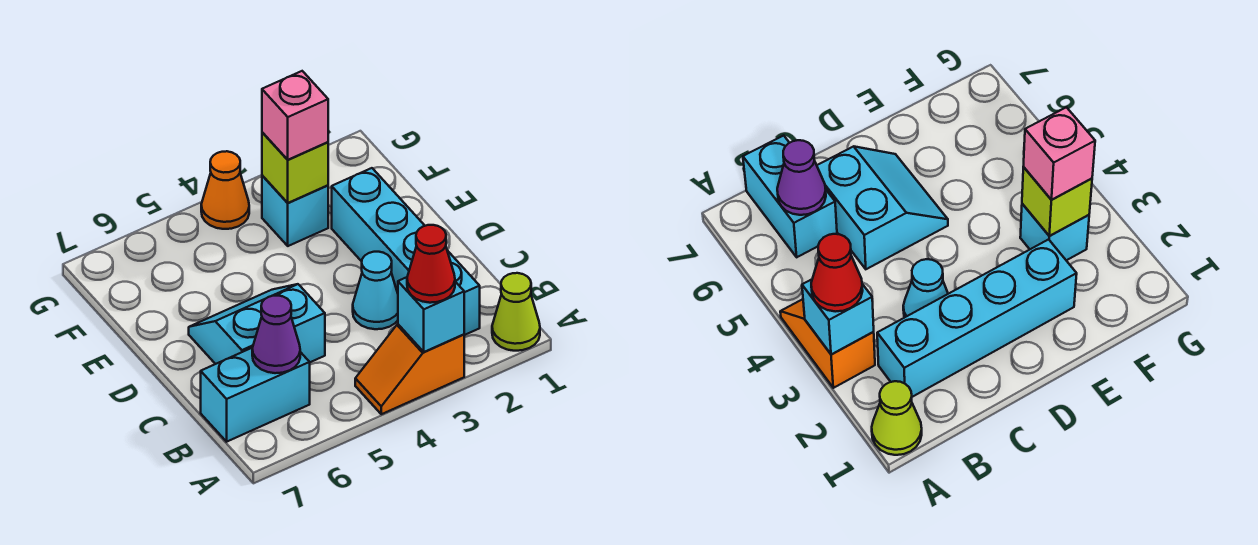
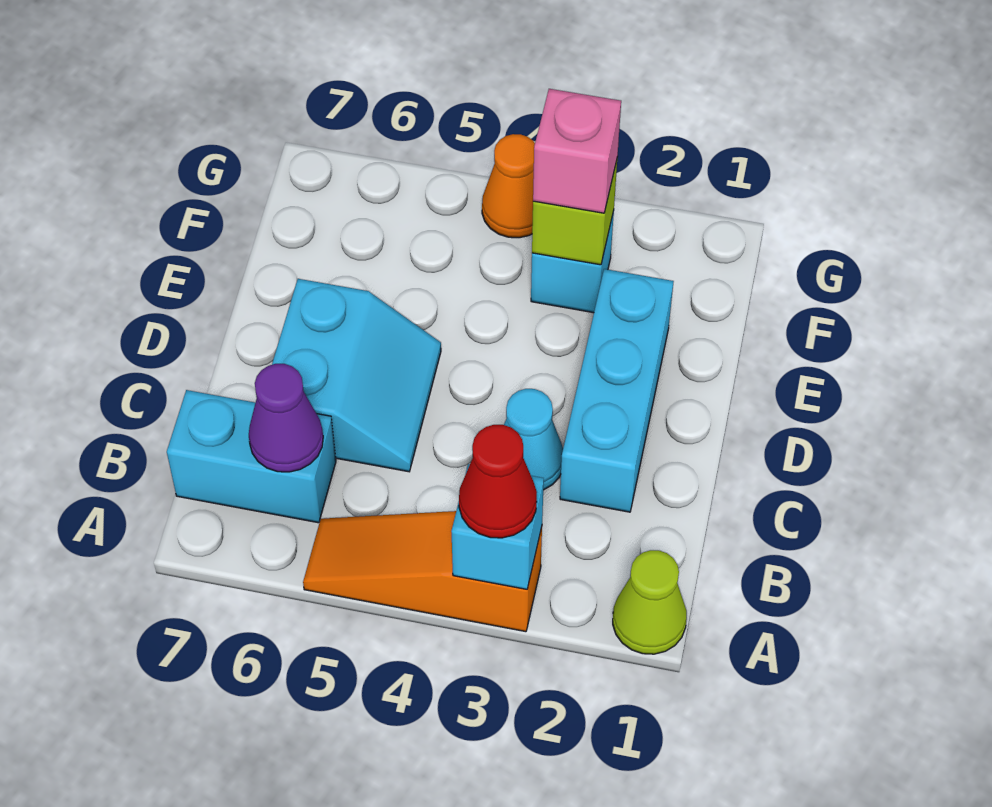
orange 1x2 slope [355,324,464,414] -> orange 1x3 slope [303,511,542,632]
cyan 1x4 brick [332,168,480,335] -> cyan 1x3 brick [560,269,674,512]
cyan 2x2 slope [189,284,325,364] -> cyan 2x2 slope turned to [272,279,441,472]

